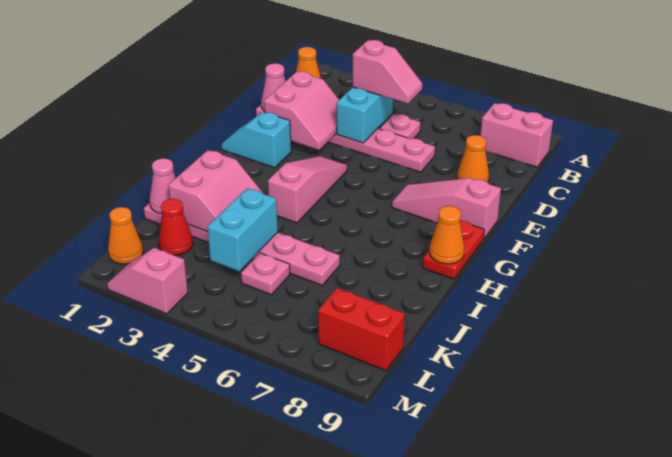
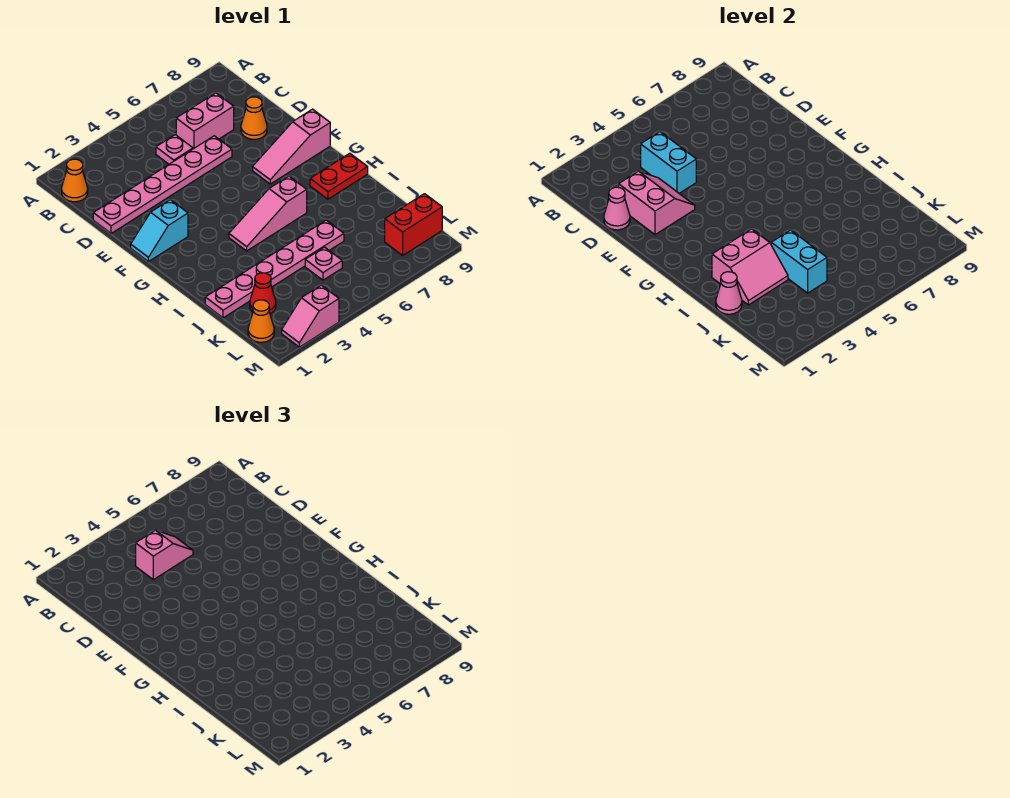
pink 1x2 brick [480,103,553,167] -> pink 1x2 brick moved to [176,93,234,149]
pink 1x3 slope [268,156,347,223] -> pink 1x3 slope turned to [229,176,307,251]
red 1x2 plate [423,221,484,279] -> red 1x2 plate turned to [310,153,368,199]
orange 1x1 cone [430,206,464,264] -> none
pink 2x2 slope [168,150,264,232] -> pink 2x2 slope turned to [712,229,788,305]

